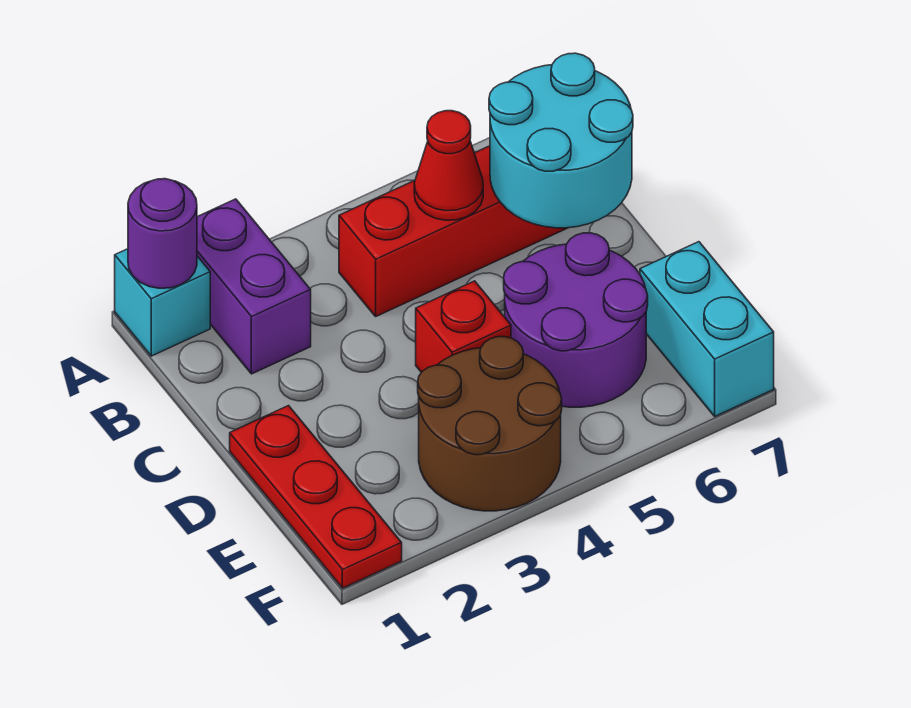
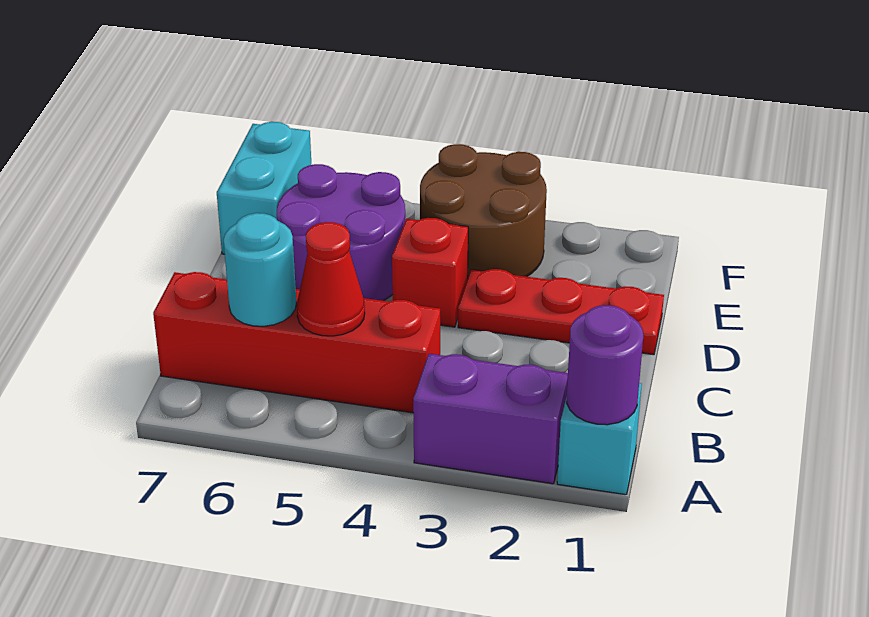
purple 1x2 brick [197,199,311,374] -> purple 1x2 brick turned to [413,354,568,484]
cyan 2x2 round brick [489,53,633,228] -> cyan 1x1 round brick [224,213,296,326]
red 1x3 plate [230,406,402,588] -> red 1x3 plate turned to [458,269,664,355]

